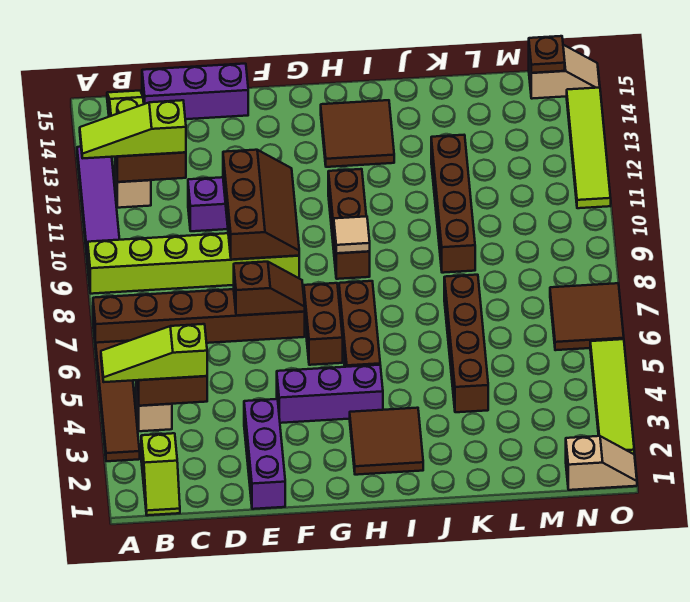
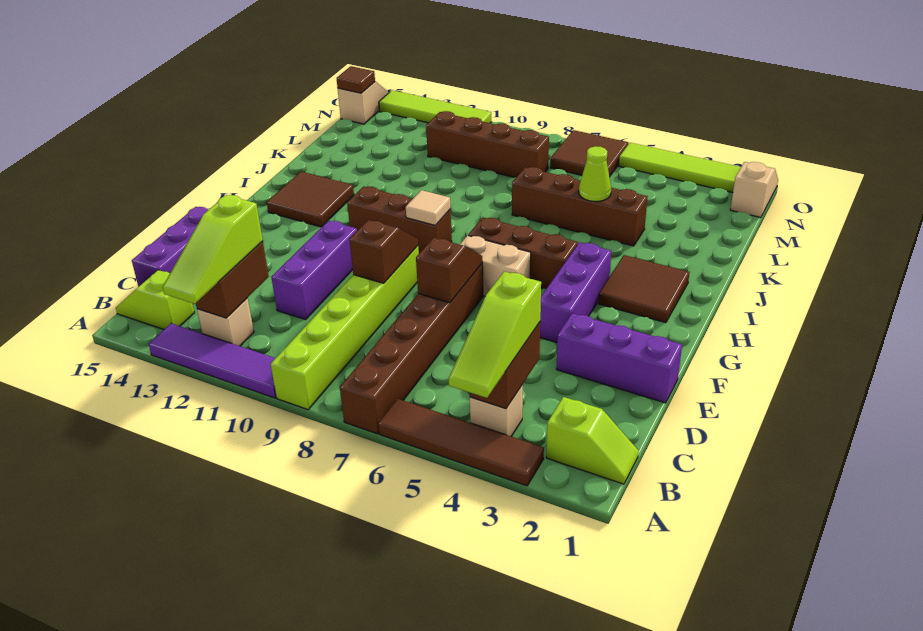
brown 2x3 slope [223,150,299,260] -> brown 1x2 slope [350,220,418,283]
brown 1x2 brick [304,283,343,365] -> tan 1x2 brick [460,235,531,296]
none -> lime 1x1 cone [579,146,611,201]
brown 1x4 brick [431,135,475,273] -> brown 1x4 brick moved to [426,111,549,177]
brown 1x1 plate [529,36,565,73] -> brown 1x1 tile [337,66,375,93]

